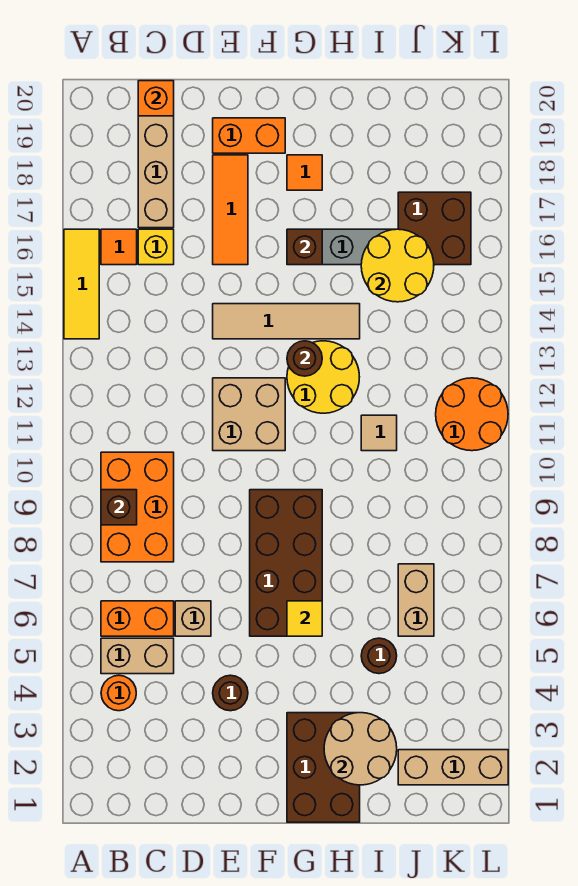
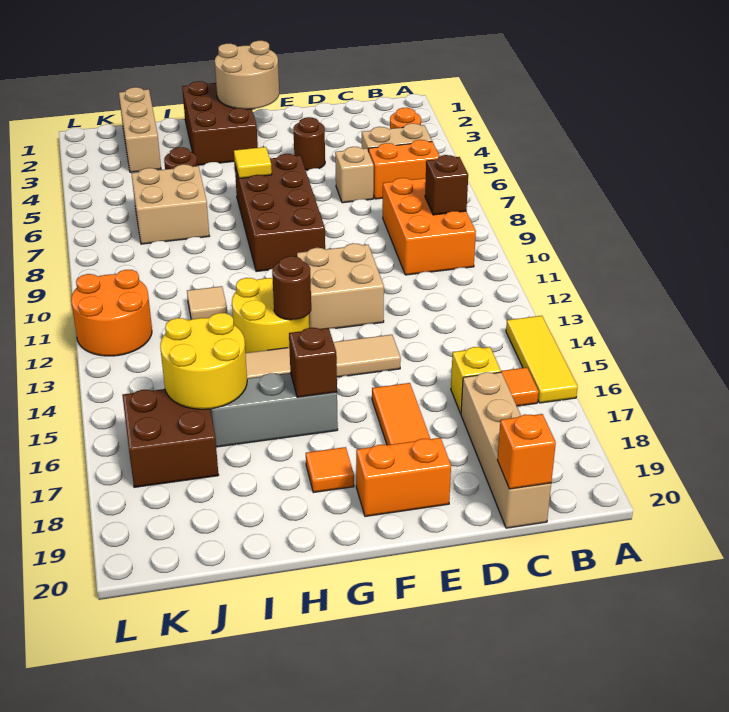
tan 2x2 round brick [324,713,397,785] -> tan 2x2 round brick moved to [215,41,279,109]
tan 1x3 brick [398,750,508,785] -> tan 1x3 brick turned to [119,87,161,172]
tan 1x2 brick [398,564,434,636] -> tan 2x2 brick [131,164,209,244]

